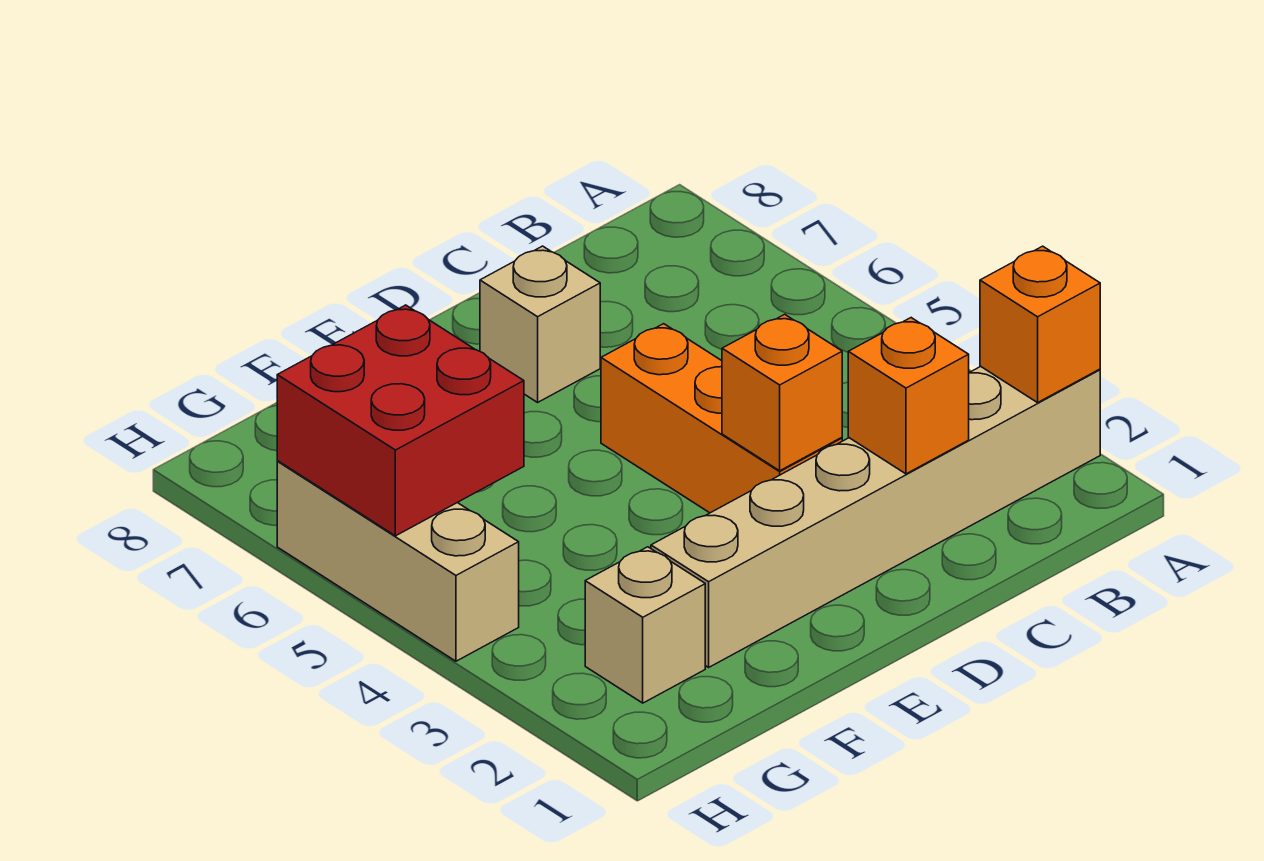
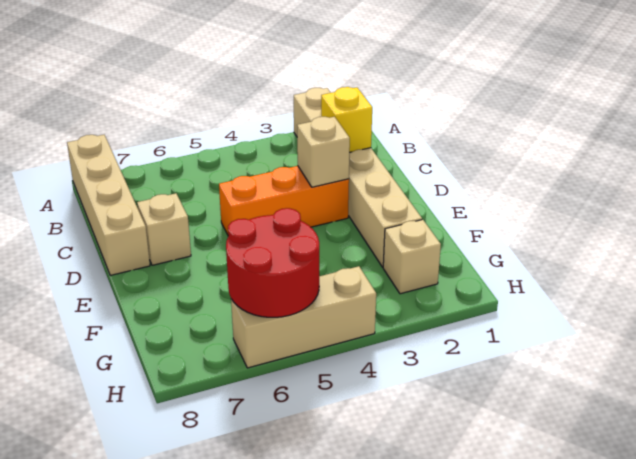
orange 1x1 brick [980,246,1100,403] -> none
none -> tan 1x4 brick [67,135,150,275]
orange 1x1 brick [848,318,969,474] -> yellow 1x1 brick [321,87,372,152]
orange 1x1 brick [722,314,842,471] -> tan 1x1 brick [297,117,350,187]
red 2x2 brick [277,305,524,536] -> red 2x2 round brick [226,208,319,317]

